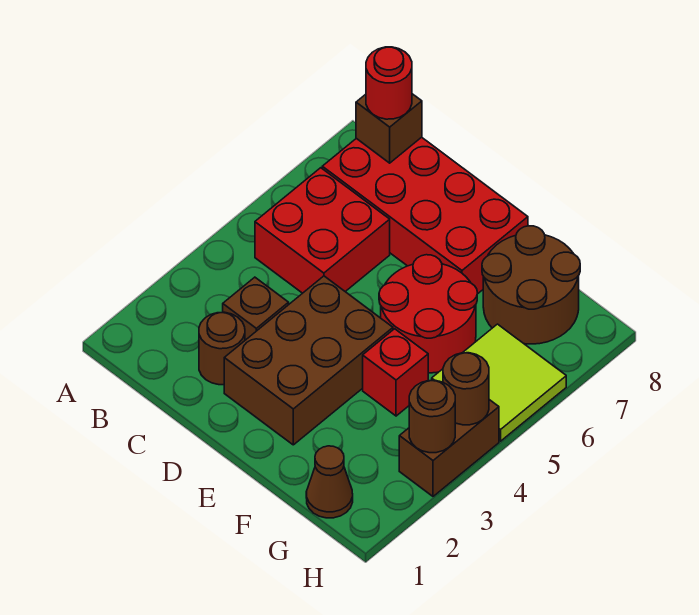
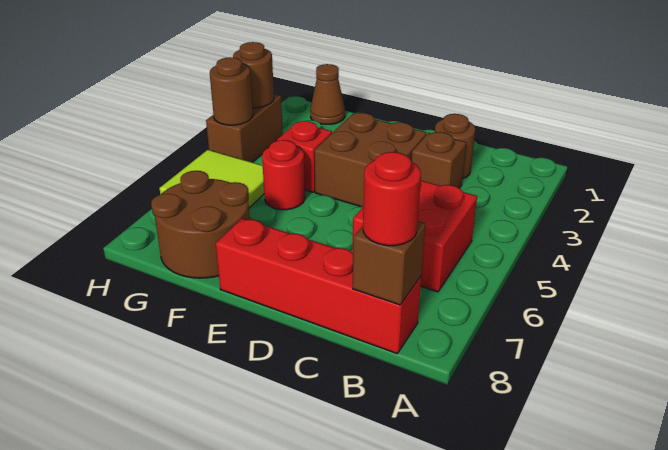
red 2x4 brick [322,137,528,294] -> red 1x4 brick [216,218,421,354]
brown 2x3 brick [224,276,393,445] -> brown 2x2 brick [314,113,426,207]
red 2x2 round brick [379,255,477,373] -> red 1x1 round brick [262,140,305,210]

